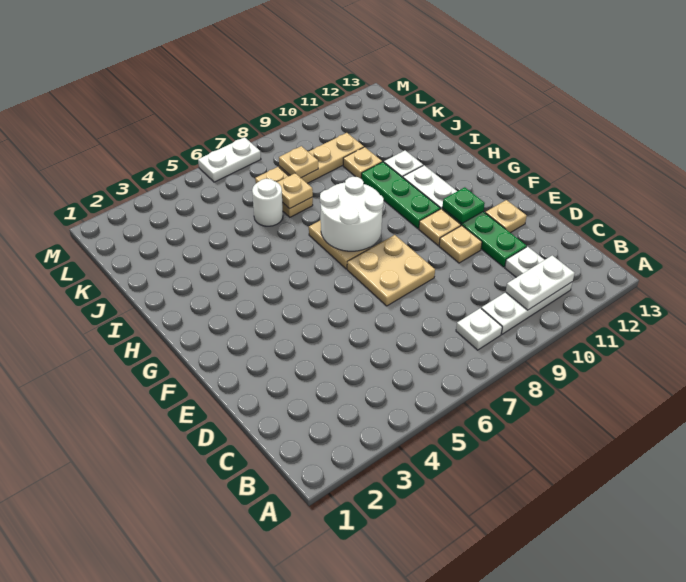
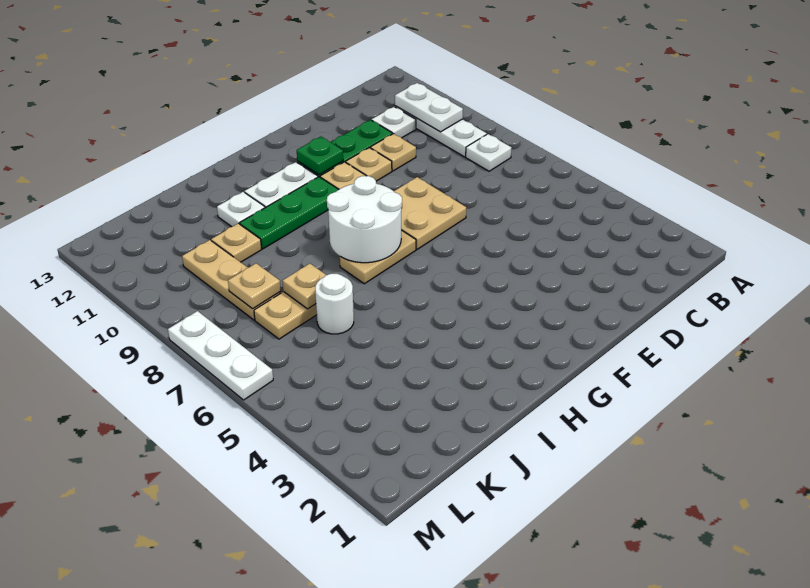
tan 1x1 plate [485,200,527,233] -> tan 1x1 plate moved to [370,134,416,171]
white 1x2 plate [198,137,261,182] -> white 1x3 plate [168,311,273,400]

